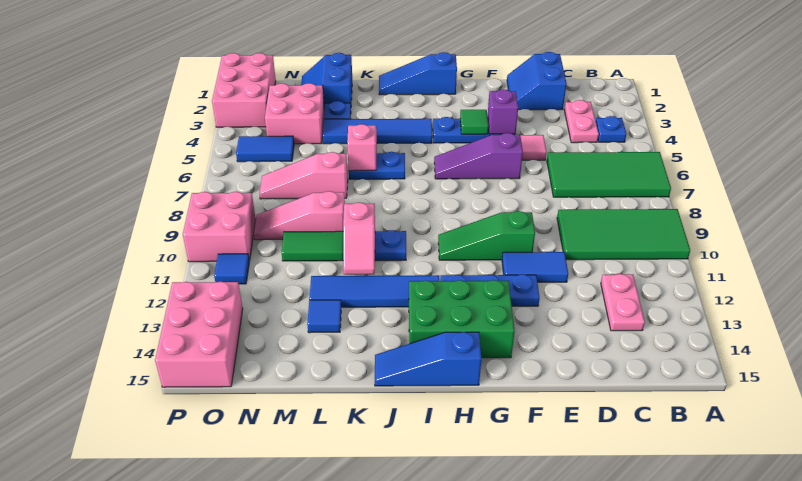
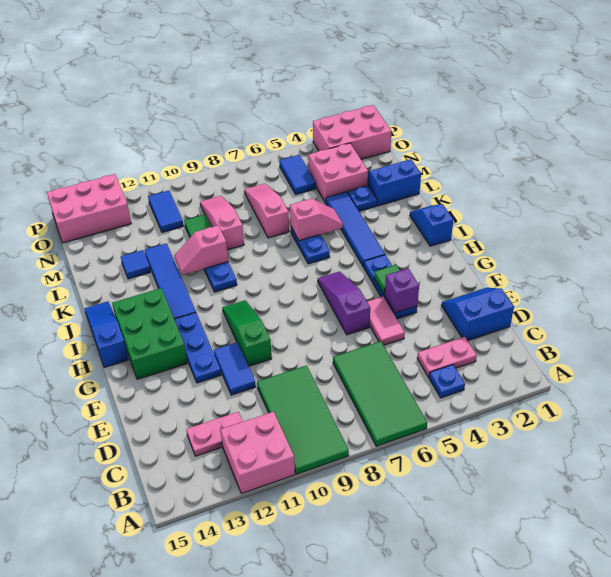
blue 1x3 slope [379,52,457,95] -> blue 1x2 slope [410,204,453,246]
pink 2x2 brick [183,192,256,262] -> pink 2x2 brick moved to [220,412,295,494]
blue 1x1 tile [214,254,249,284] -> blue 1x2 tile [148,191,184,232]

